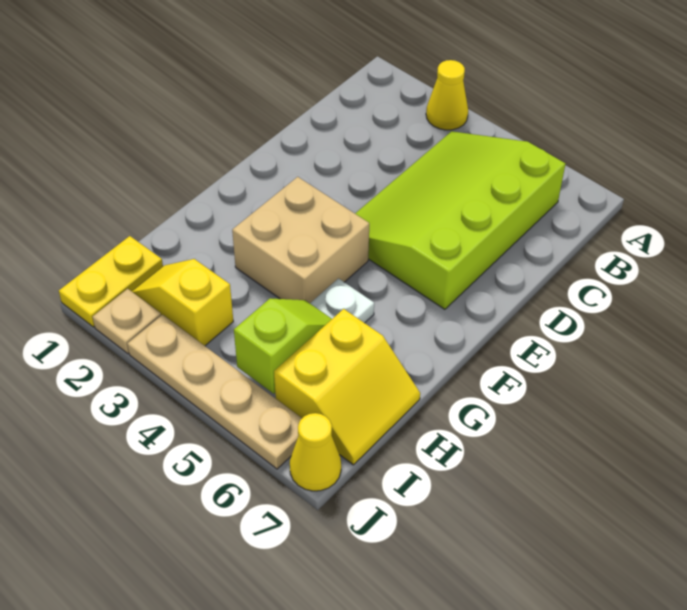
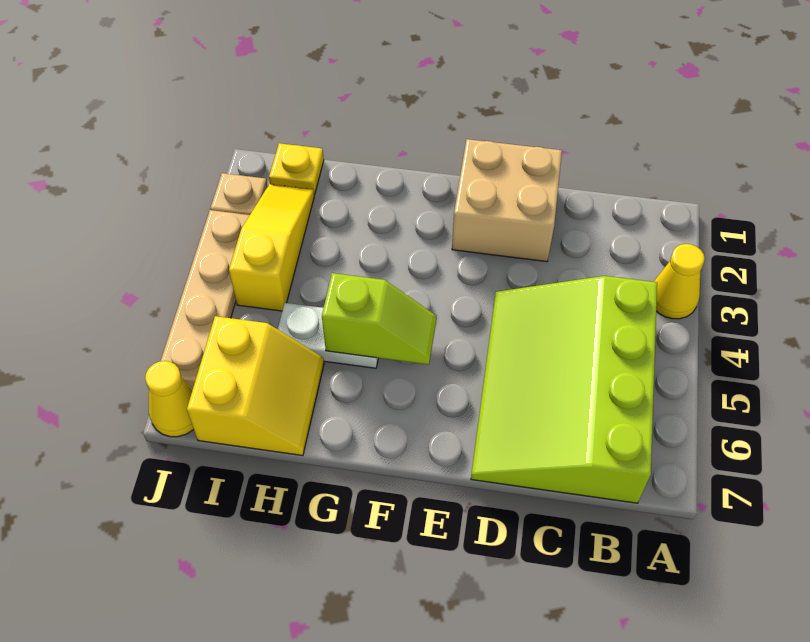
lime 3x4 slope [355,131,566,309] -> lime 3x4 slope turned to [471,276,657,503]
tan 2x2 brick [232,177,369,303] -> tan 2x2 brick moved to [452,139,562,262]
lime 1x2 slope [234,298,332,394] -> lime 1x2 slope moved to [322,273,436,365]
yellow 2x2 slope [274,309,420,465] -> yellow 2x2 slope turned to [187,316,324,456]
yellow 1x2 plate [59,236,163,327] -> yellow 1x1 plate [269,143,324,194]
yellow 1x2 slope [132,259,233,346] -> yellow 1x3 slope [229,184,314,311]

